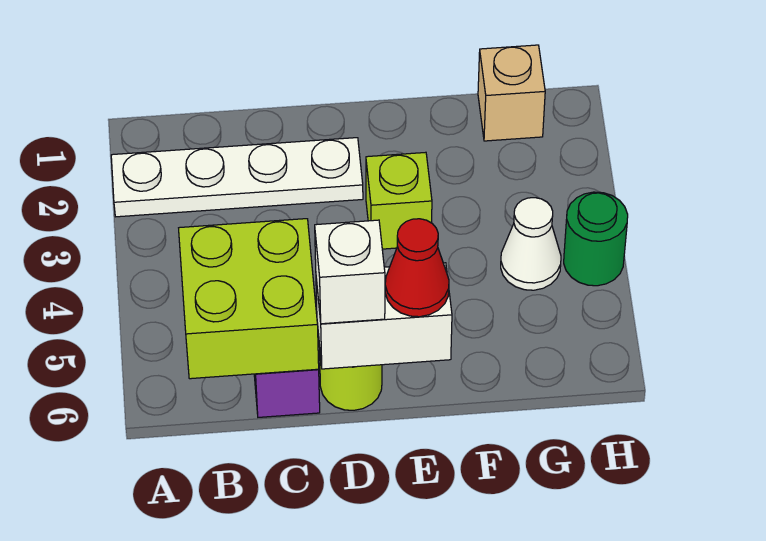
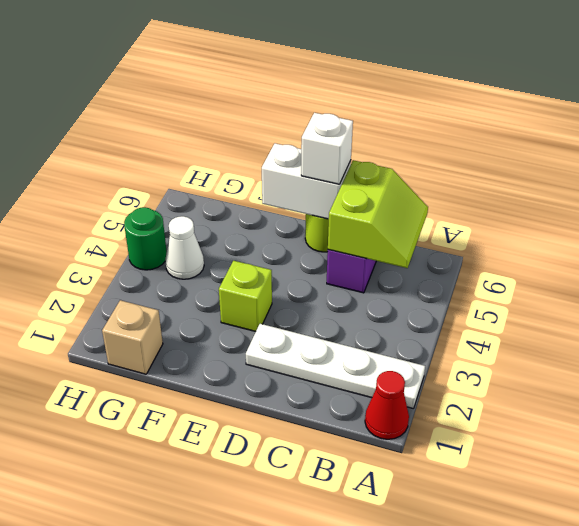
lime 2x2 brick [179,219,319,379] -> lime 2x2 slope [328,160,428,268]
red 1x1 cone [385,219,449,317] -> red 1x1 cone moved to [365,371,409,439]

